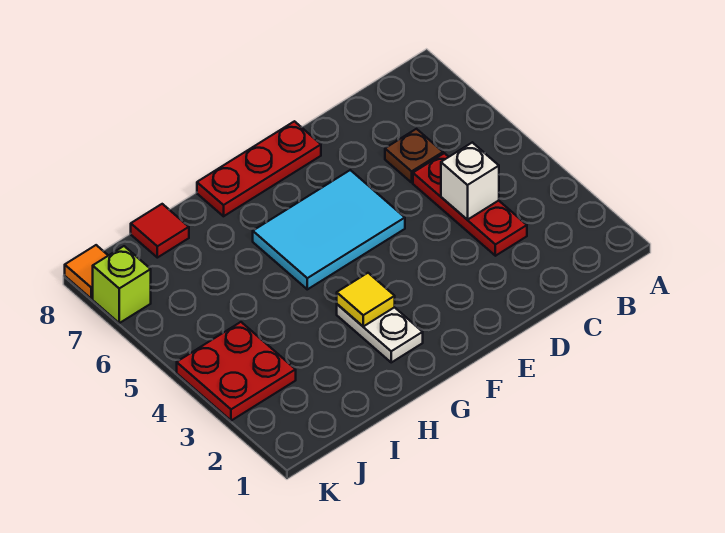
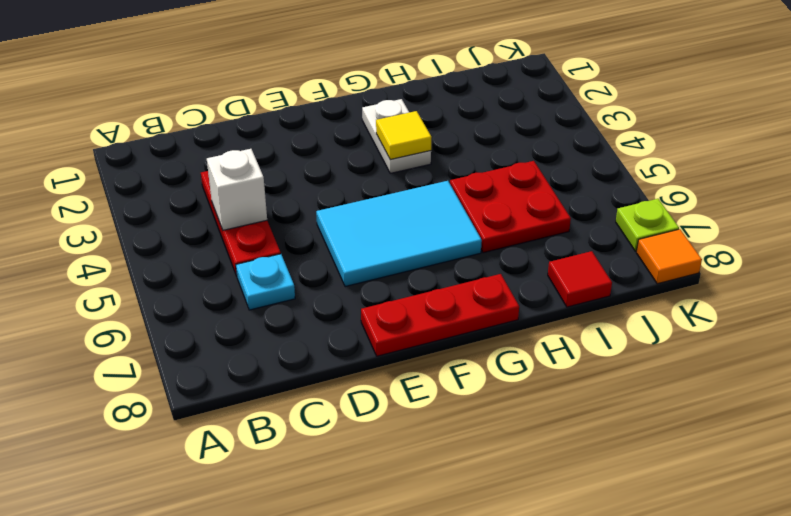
brown 1x1 plate [385,129,443,182] -> cyan 1x1 plate [236,254,295,310]
red 2x2 plate [177,322,296,421] -> red 2x2 plate moved to [450,161,571,253]
lime 1x1 brick [93,246,151,323] -> lime 1x1 plate [616,199,679,251]

